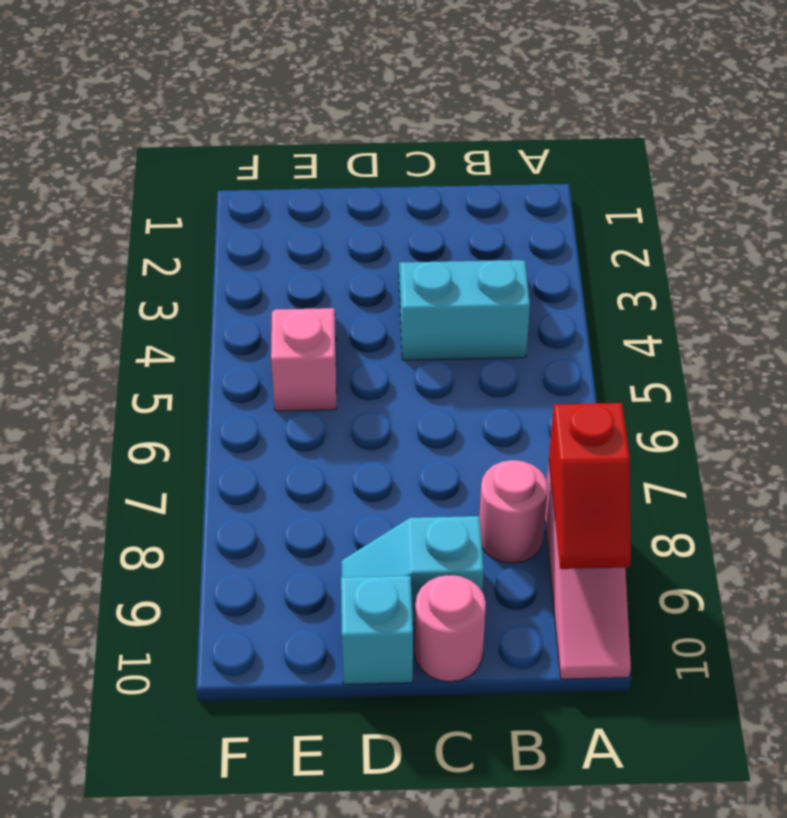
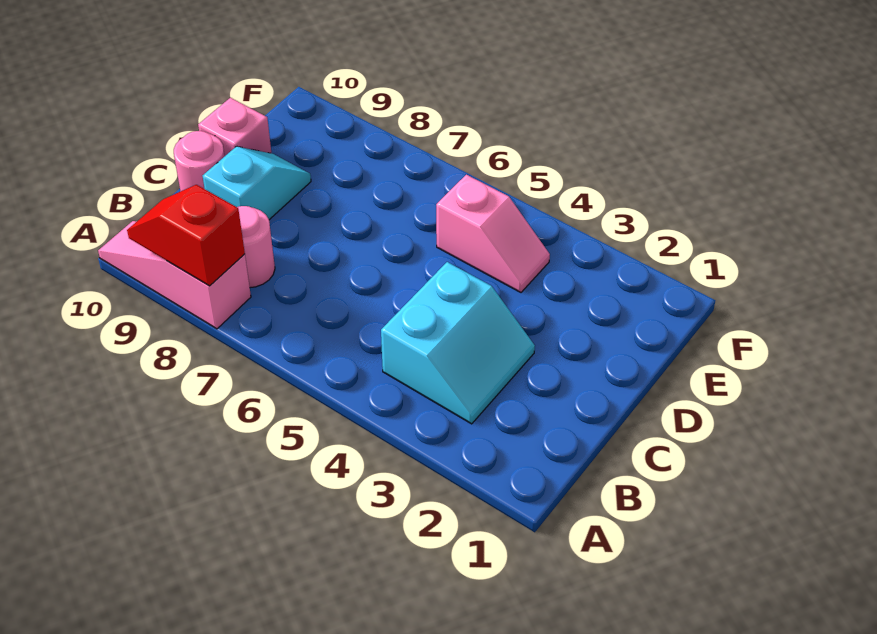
cyan 1x1 brick [341,576,413,684] -> pink 1x1 brick [198,98,271,156]

